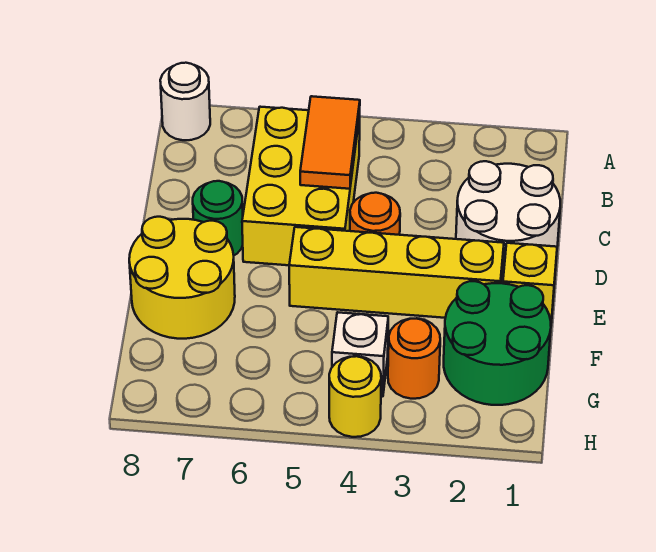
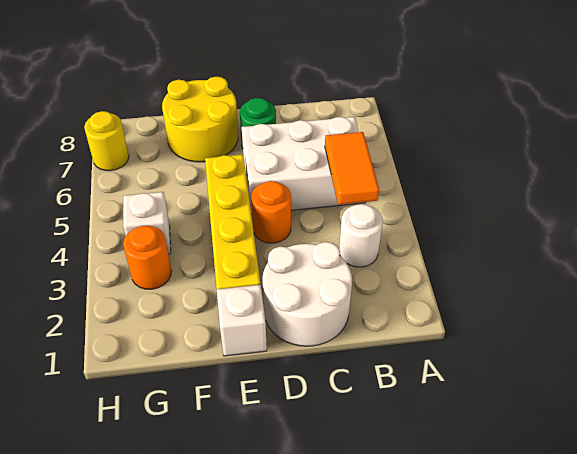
white 1x1 round brick [160,63,210,140] -> white 1x1 round brick moved to [339,204,383,267]
yellow 2x3 brick [242,107,360,265] -> white 2x3 brick [242,117,366,214]
orange 1x2 tile [300,96,360,189] -> orange 1x2 tile turned to [325,132,379,205]
yellow 1x1 brick [503,243,557,323] -> white 1x1 brick [217,285,267,356]
green 2x2 round brick [444,281,551,405] -> none
yellow 1x1 round brick [329,356,381,437] -> yellow 1x1 round brick moved to [84,111,129,171]

